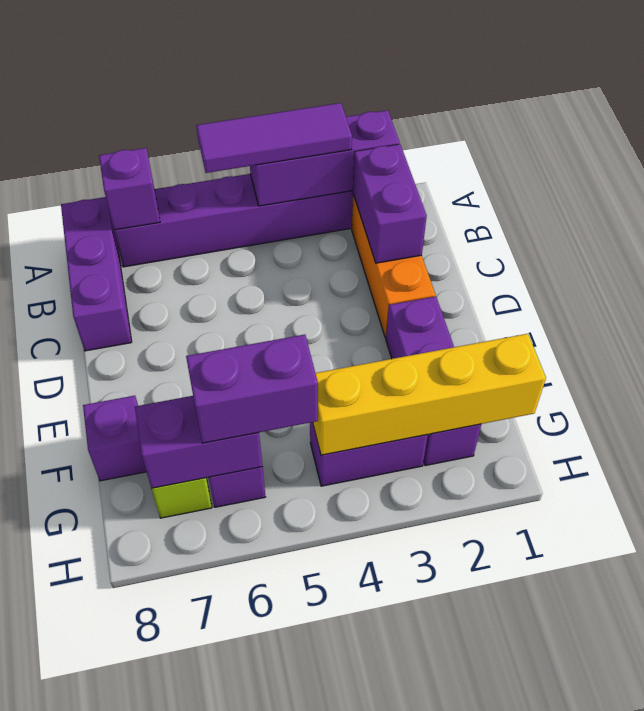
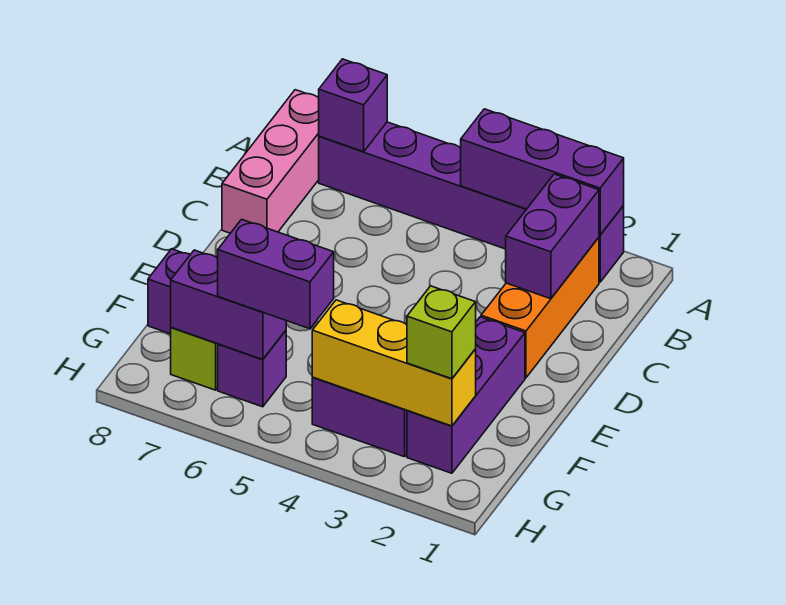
purple 1x3 tile [196,103,352,173] -> none
purple 1x3 brick [61,197,132,351] -> pink 1x3 brick [222,90,319,233]
yellow 1x4 brick [313,334,546,455] -> yellow 1x3 brick [312,300,476,426]
none -> lime 1x1 brick [407,286,476,379]

